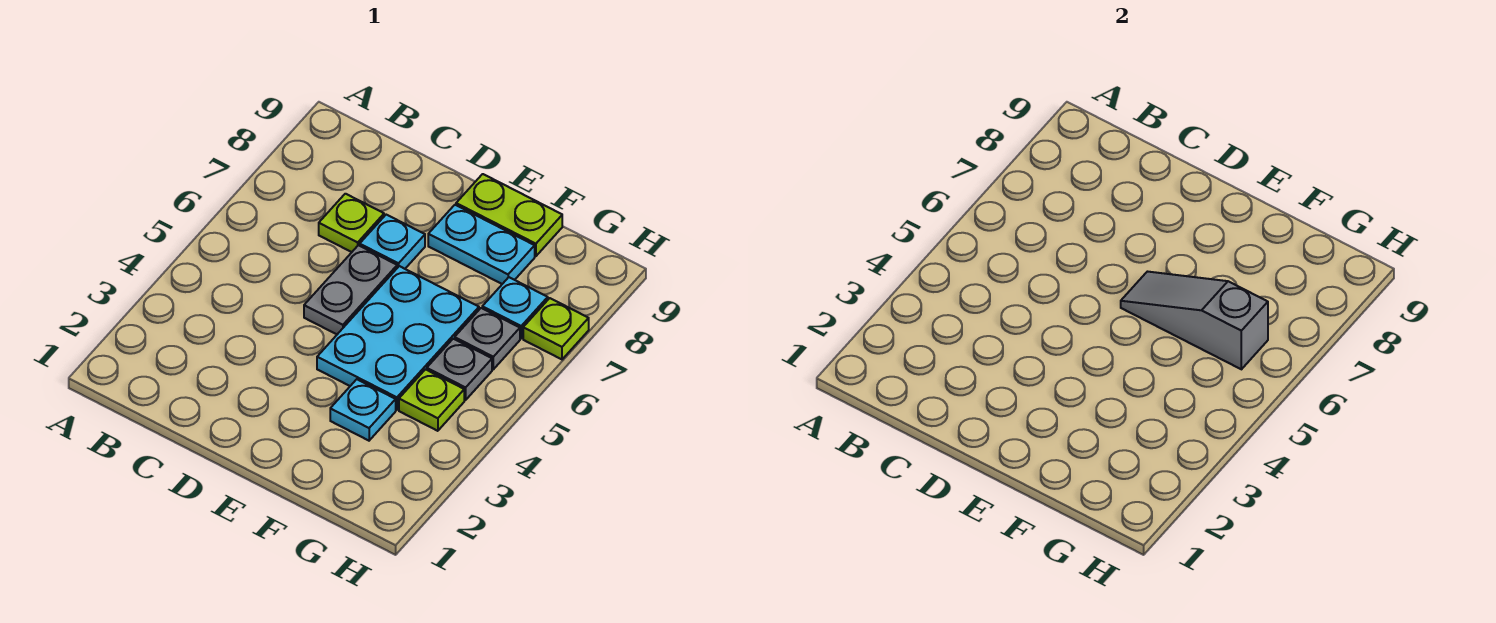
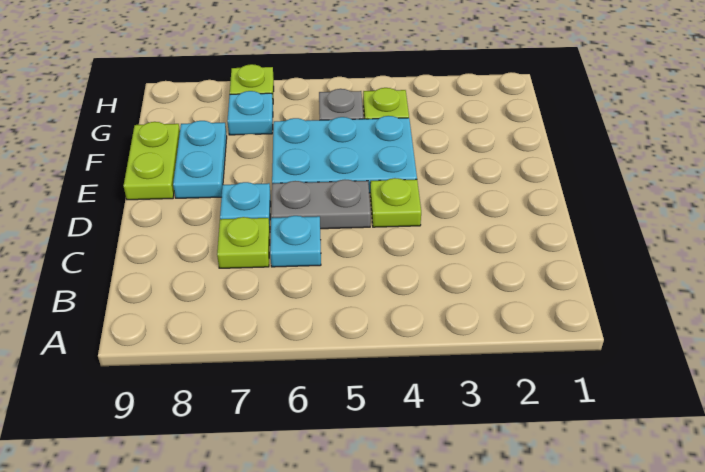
none -> lime 1x1 plate [370,178,421,227]
grey 1x3 slope [1121,272,1268,369] -> none
cyan 1x1 plate [330,379,396,441] -> cyan 1x1 plate moved to [270,216,321,267]
grey 1x1 plate [455,308,520,369] -> none

